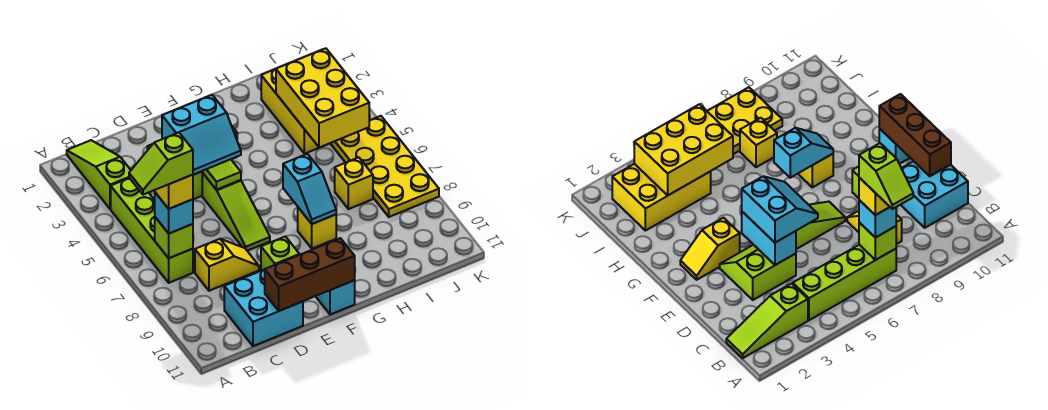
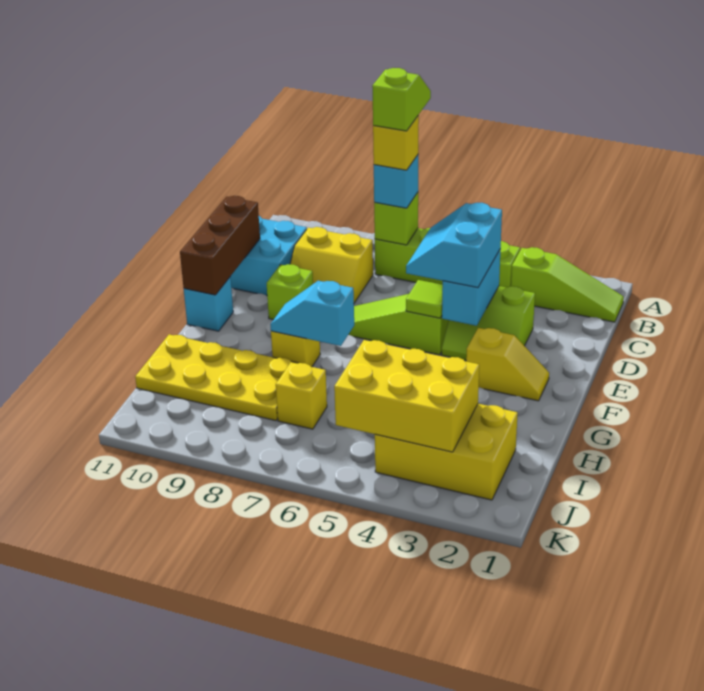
yellow 1x2 slope [195,239,259,291] -> yellow 2x2 slope [290,227,373,303]
yellow 2x4 plate [331,116,439,217] -> yellow 2x4 plate moved to [135,334,297,421]

